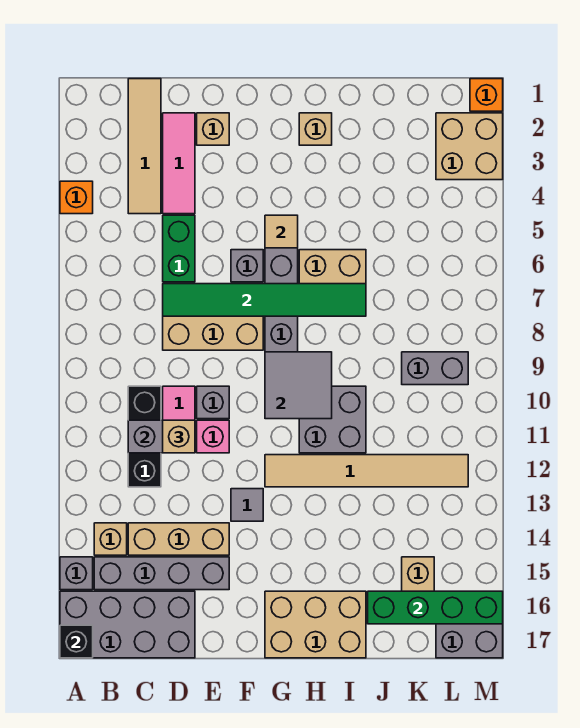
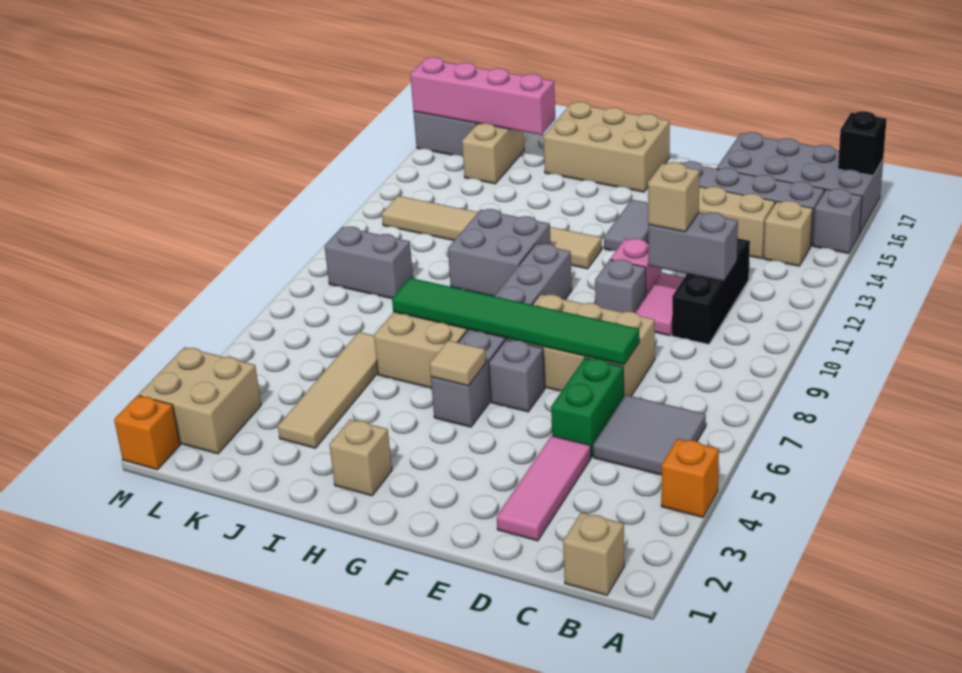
tan 1x4 tile [128,79,161,214] -> tan 1x4 tile moved to [278,332,378,448]
tan 1x1 brick [197,113,229,145] -> tan 1x1 brick moved to [563,512,624,595]
grey 1x1 tile [231,489,263,521] -> grey 1x2 tile [604,200,648,251]
grey 2x2 tile [265,352,332,419] -> grey 2x2 tile moved to [593,395,706,475]
green 1x4 brick [368,591,503,624] -> pink 1x4 brick [410,57,555,135]

